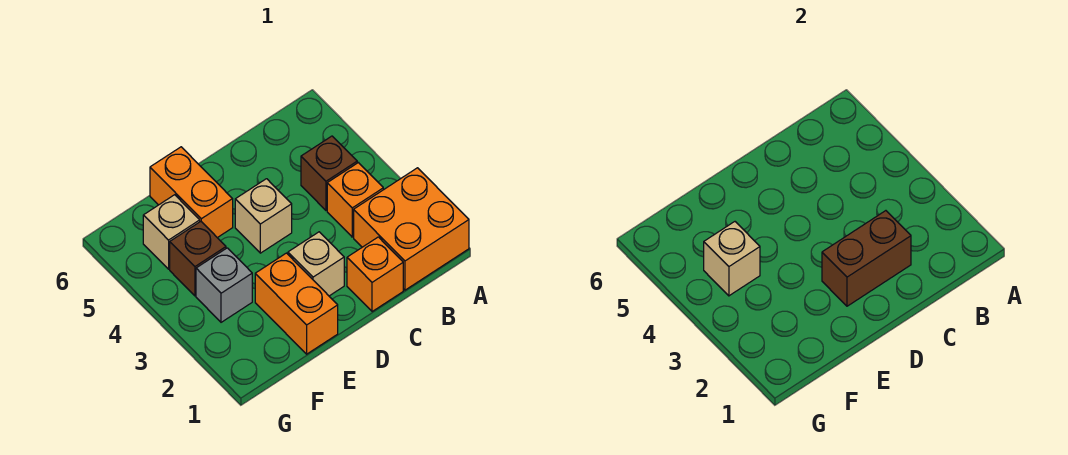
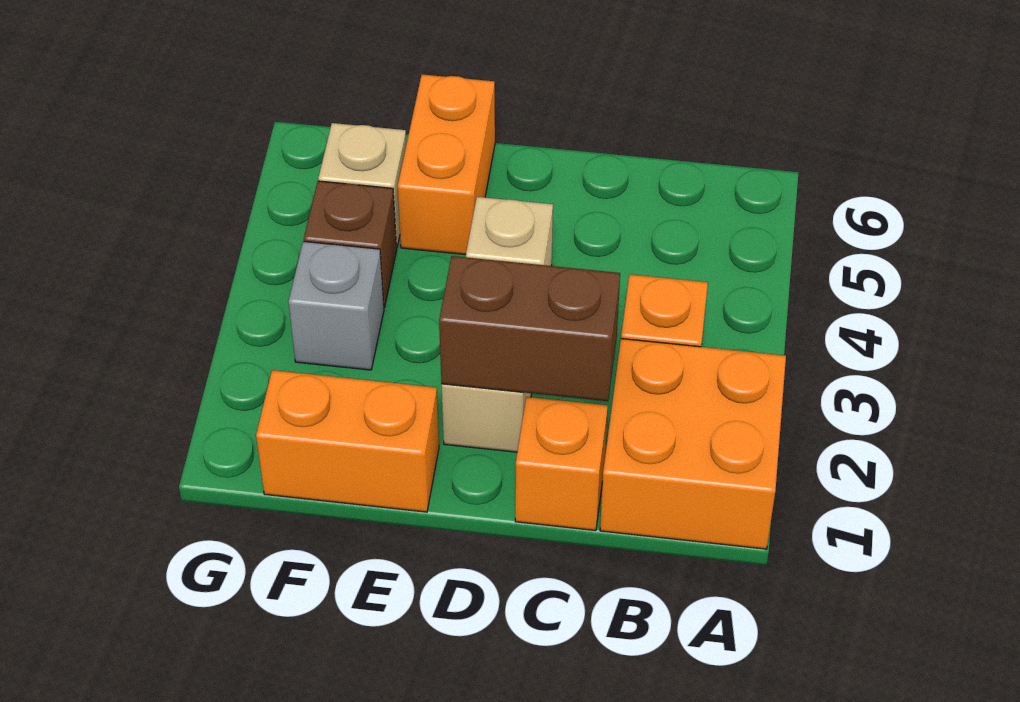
brown 1x1 brick [301,136,357,210] -> none
orange 1x2 brick [255,253,338,354] -> orange 1x2 brick turned to [256,370,439,512]
tan 1x1 brick [704,222,760,296] -> none

